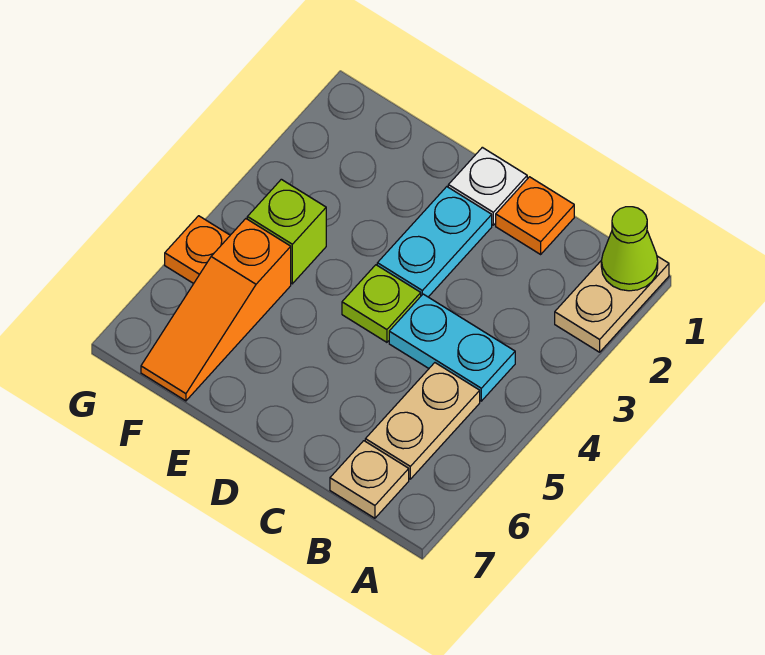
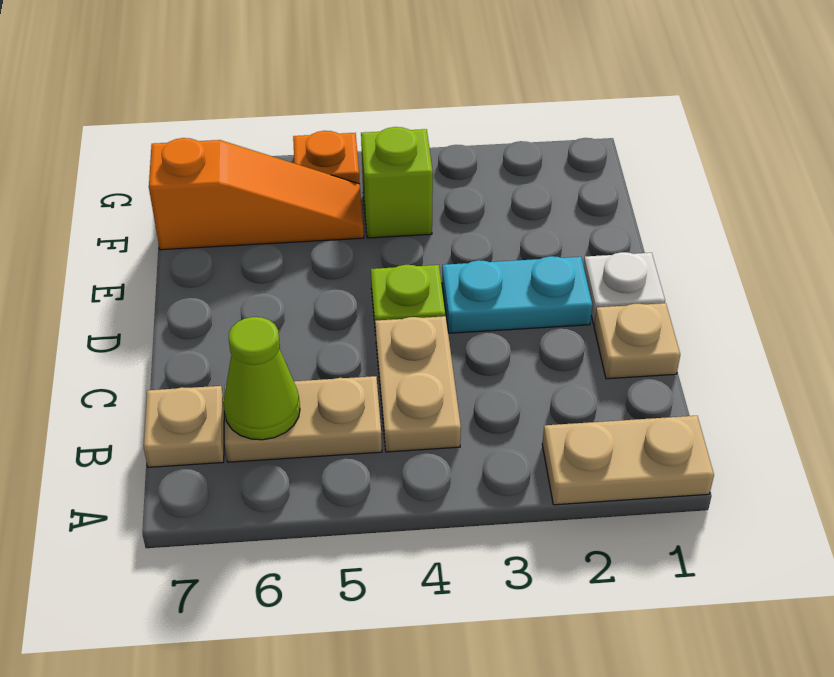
lime 1x1 cone [601,207,658,291] -> lime 1x1 cone moved to [223,317,300,440]
cyan 1x2 plate [389,294,515,401] -> tan 1x2 plate [375,316,461,452]
orange 1x1 plate [496,177,574,254] -> tan 1x1 plate [594,303,680,379]
orange 1x3 slope [141,219,291,401] -> orange 1x3 slope turned to [149,138,364,250]

